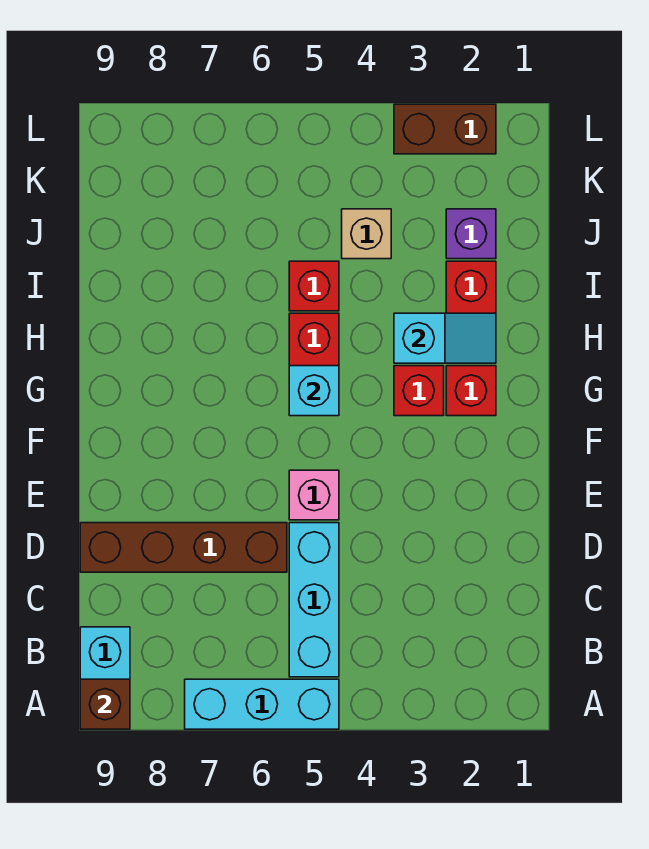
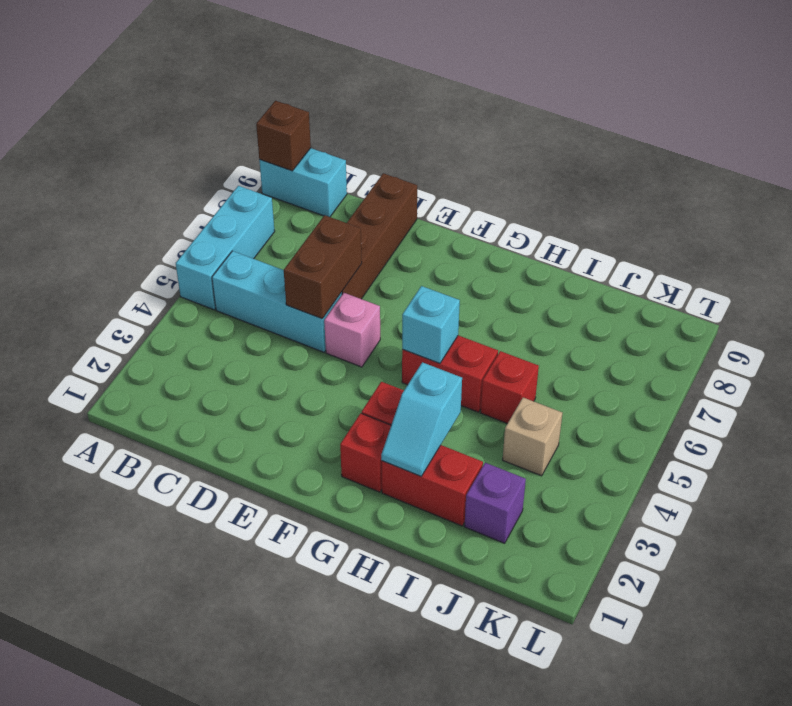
brown 1x2 brick [394,104,496,154] -> brown 1x2 brick moved to [284,215,362,319]

